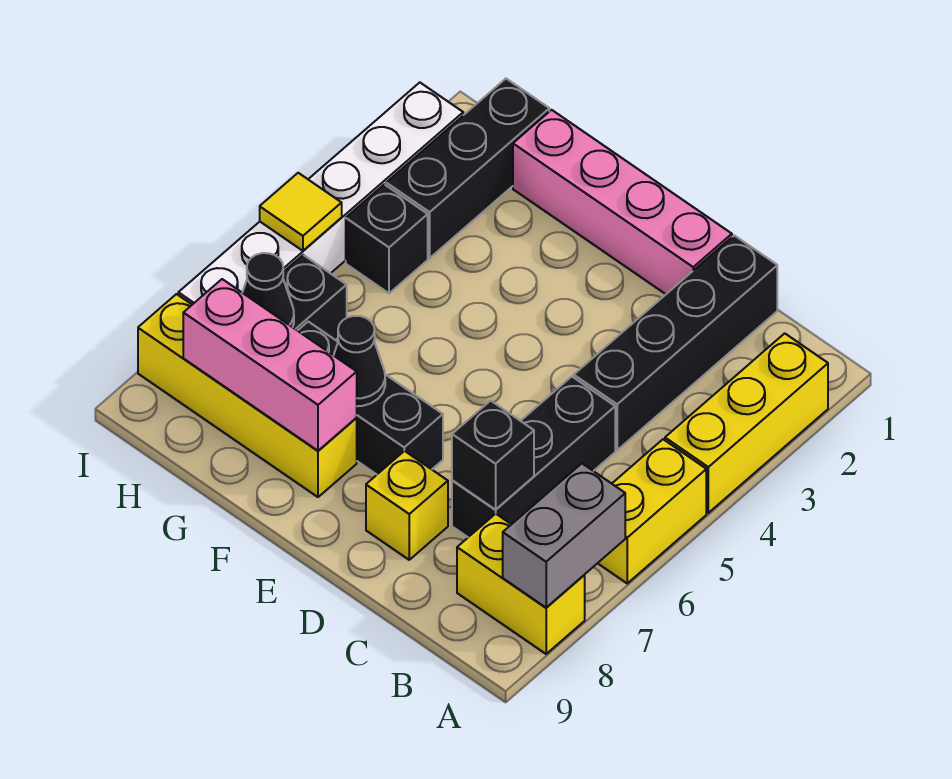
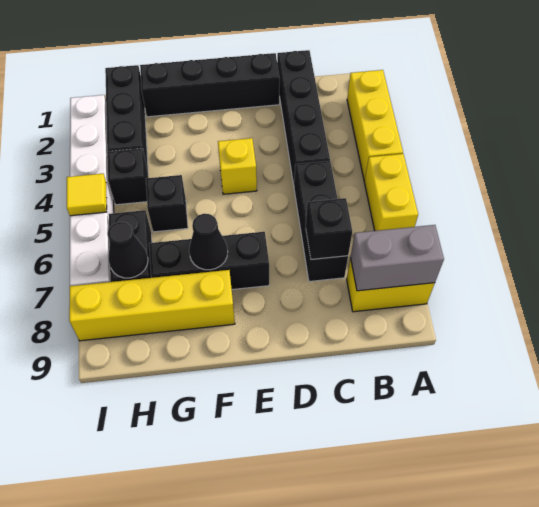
grey 1x2 brick [503,464,625,608] -> grey 1x2 brick turned to [350,225,444,291]
pink 1x4 brick [513,110,732,294] -> black 1x4 brick [140,53,280,117]
yellow 1x1 brick [366,451,448,560] -> yellow 1x1 brick moved to [218,138,257,194]
pink 1x3 brick [183,279,357,451] -> none
none -> black 1x1 brick [146,175,188,232]

